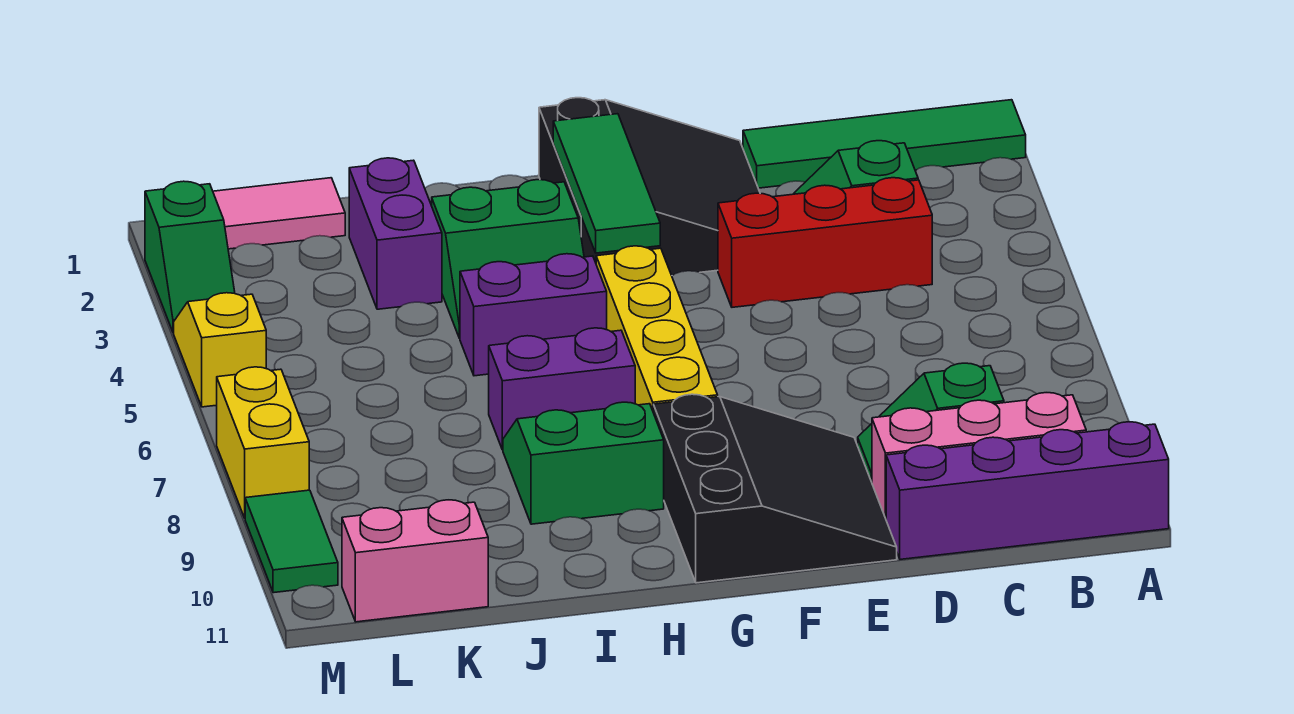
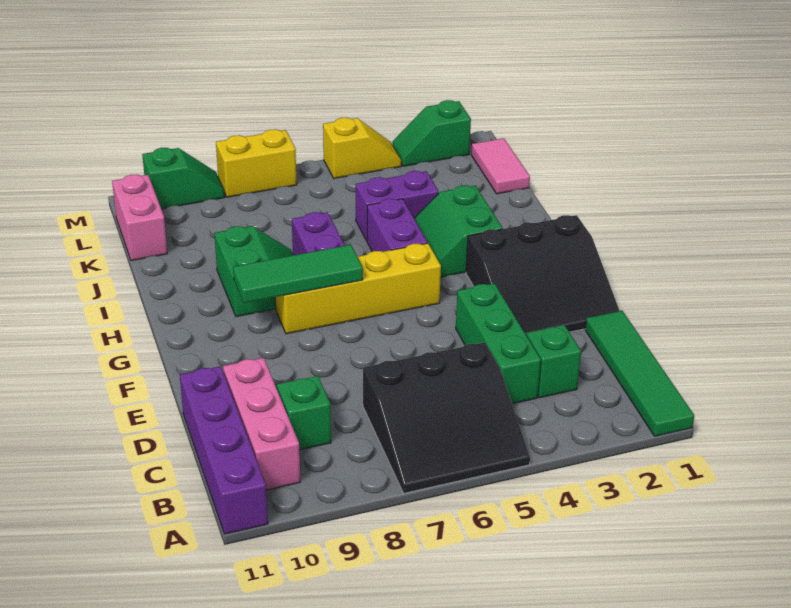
red 1x3 brick [718,178,932,307] -> green 1x3 brick [456,283,541,404]
black 3x3 slope [653,394,897,583] -> black 3x3 slope moved to [363,342,530,493]
green 1x3 tile [553,114,660,253] -> green 1x3 tile moved to [233,245,363,303]
purple 1x2 brick [349,158,442,309] -> purple 1x2 brick moved to [356,171,439,241]
green 1x2 tile [245,490,338,593] -> green 1x2 slope [142,148,225,209]

